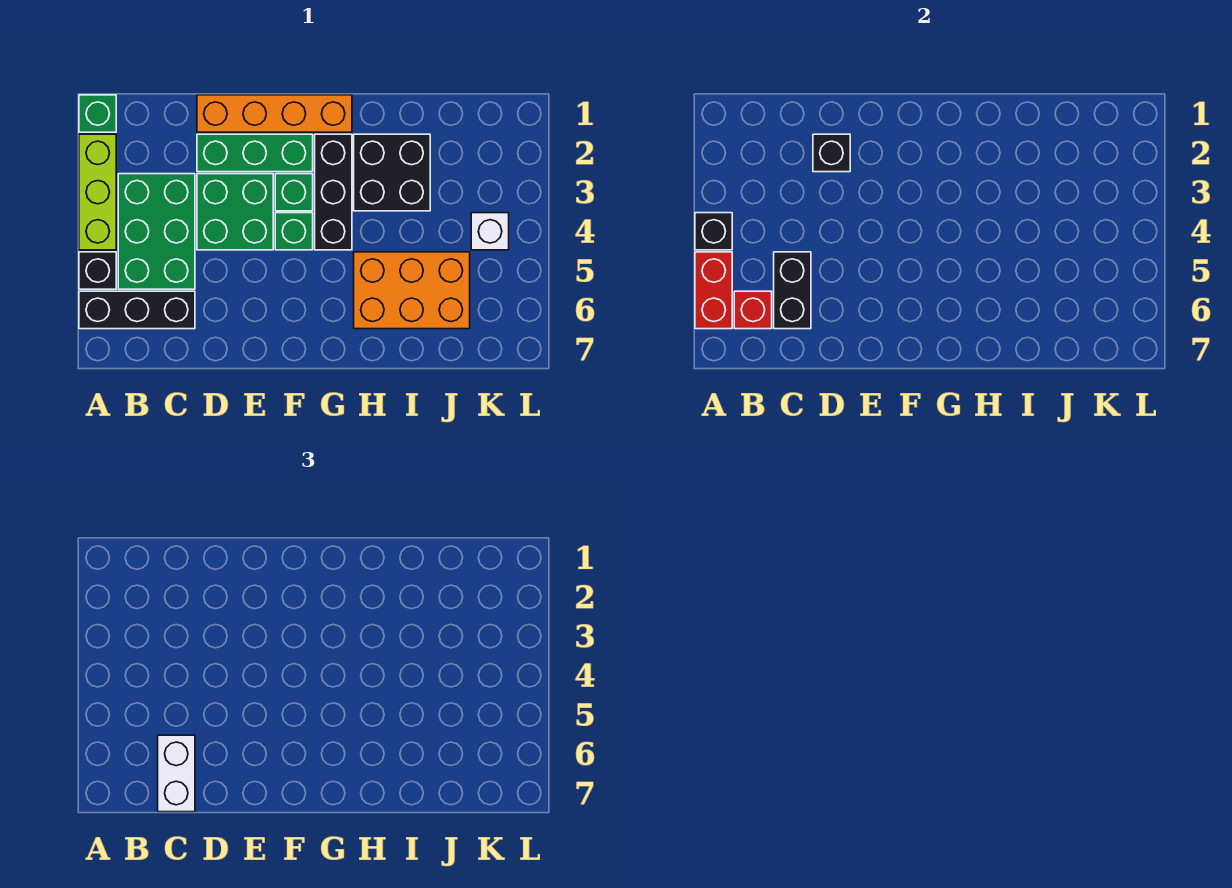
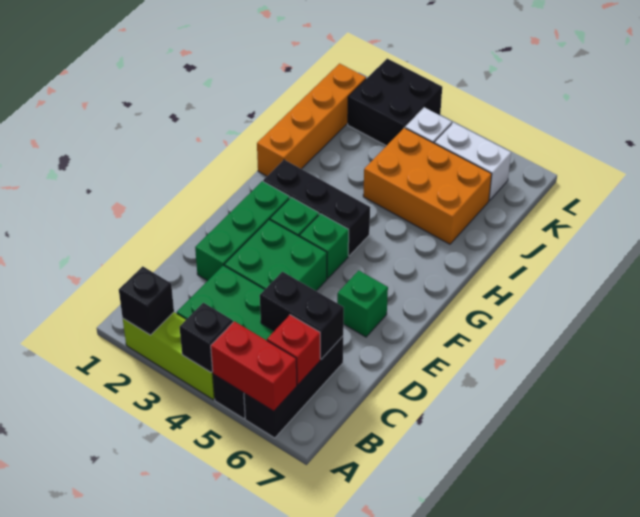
green 1x1 brick [79,95,116,132] -> green 1x1 brick moved to [337,270,388,337]
white 1x2 brick [158,735,195,812] -> white 1x2 brick moved to [434,122,511,201]
orange 1x4 brick [197,95,352,132] -> orange 1x4 brick moved to [257,64,366,176]
black 1x1 brick [813,134,850,172] -> black 1x1 brick moved to [119,266,174,335]
black 2x2 brick [354,134,430,211] -> black 2x2 brick moved to [348,58,442,146]
orange 2x3 brick [354,252,470,329] -> orange 2x3 brick turned to [363,128,492,244]

